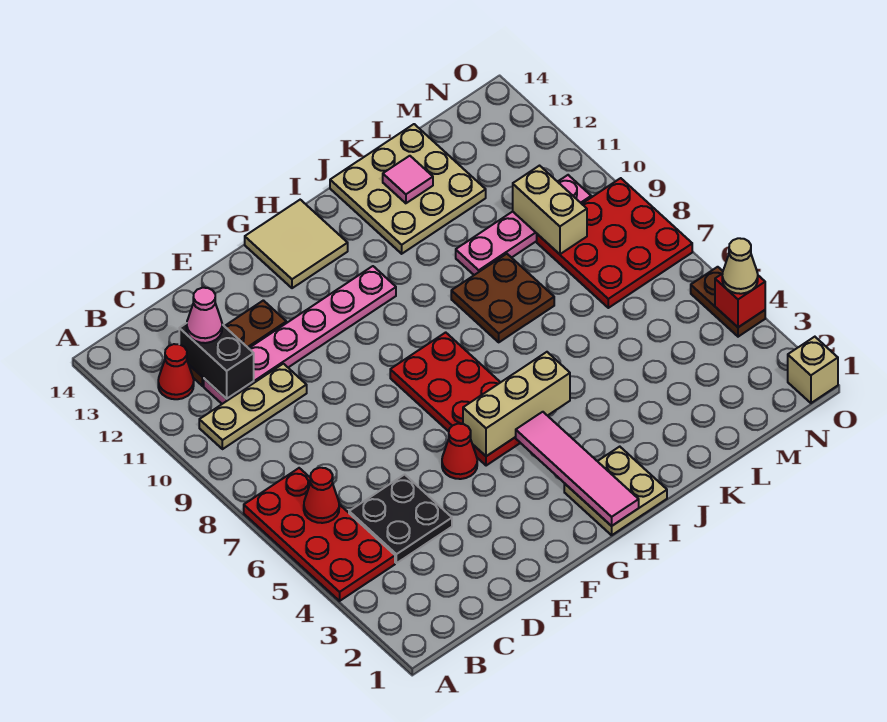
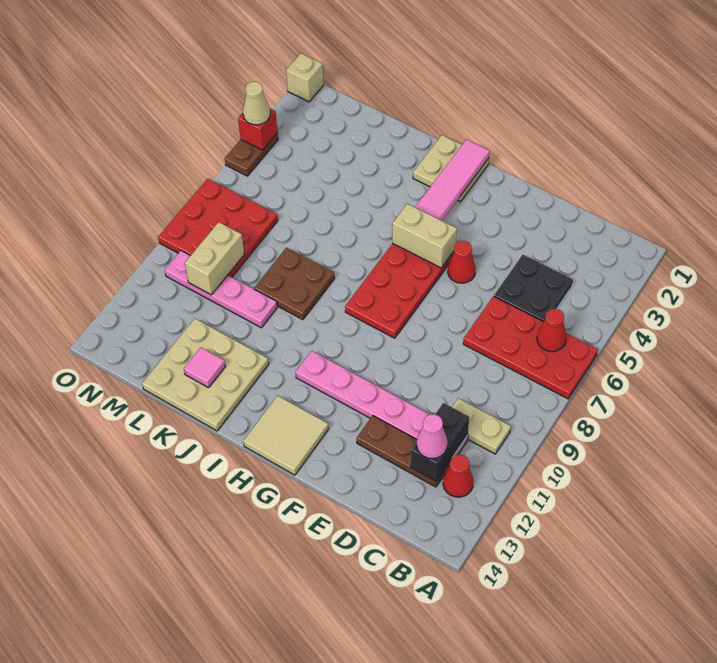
red 2x4 plate [244,468,395,601] -> red 2x4 plate turned to [463,296,598,399]
tan 1x3 plate [199,364,307,449] -> tan 1x2 plate [452,398,511,454]
tan 1x3 brick [463,352,570,456] -> tan 1x2 brick [392,204,457,268]

